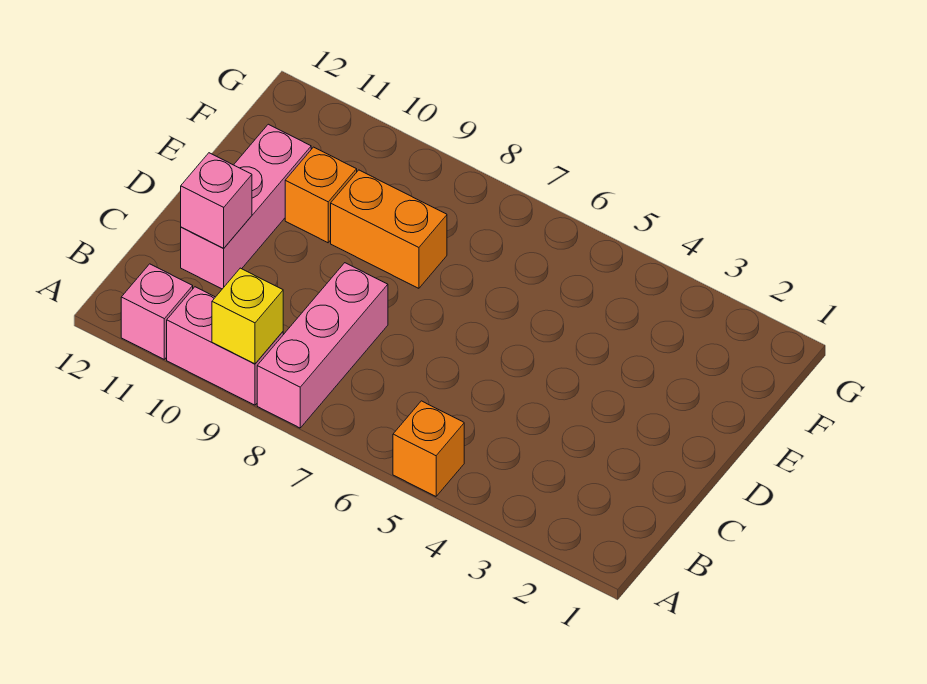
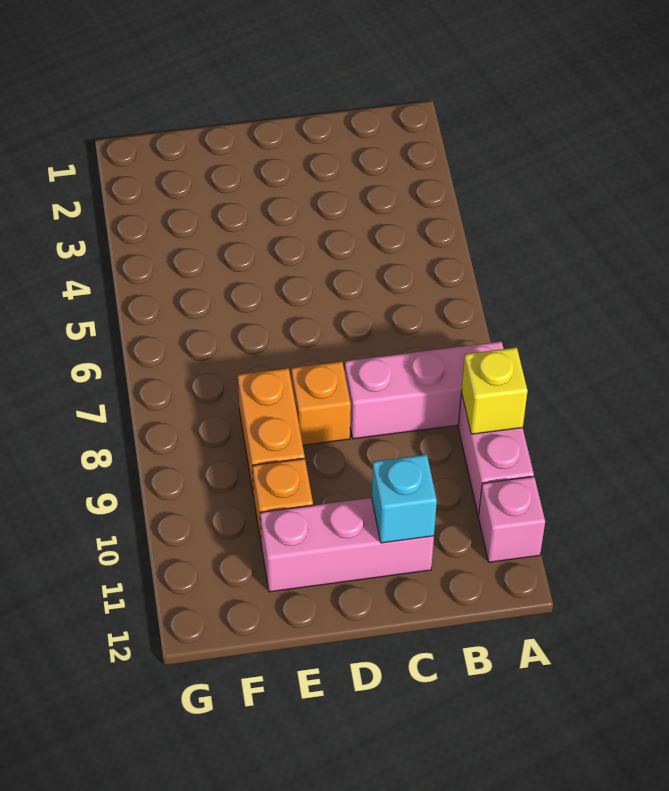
orange 1x1 brick [393,401,464,496] -> orange 1x1 brick moved to [291,362,351,445]
pink 1x1 brick [181,153,252,248] -> cyan 1x1 brick [372,454,437,543]

